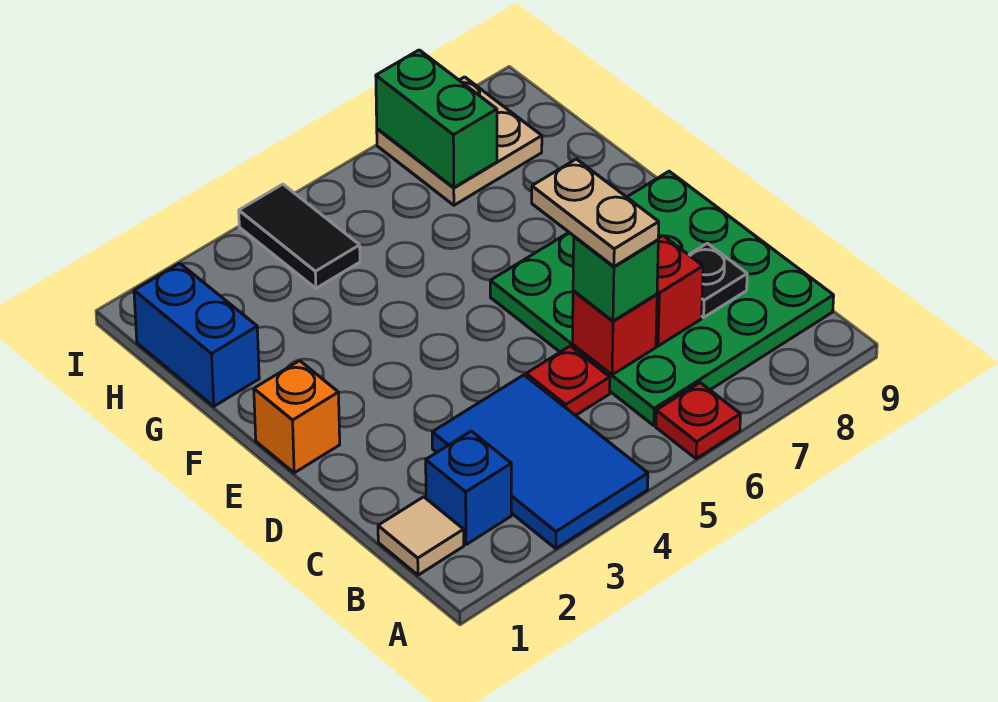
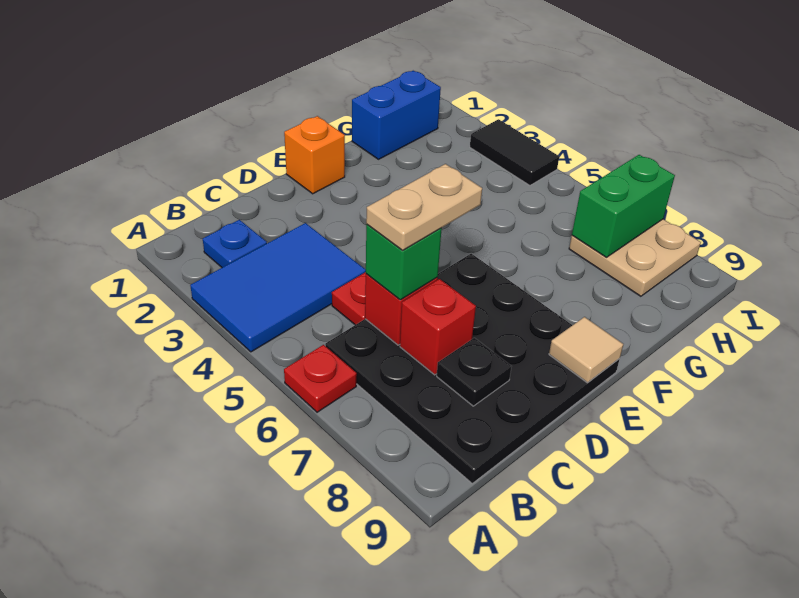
tan 1x1 tile [378,497,464,575] -> tan 1x1 tile moved to [549,317,623,383]
blue 1x1 brick [426,431,511,545] -> blue 1x1 plate [203,220,267,268]
green 4x4 plate [490,171,834,425] -> black 4x4 plate [325,254,620,483]
black 1x2 tile [239,184,360,288] -> black 1x2 tile turned to [470,119,559,185]

